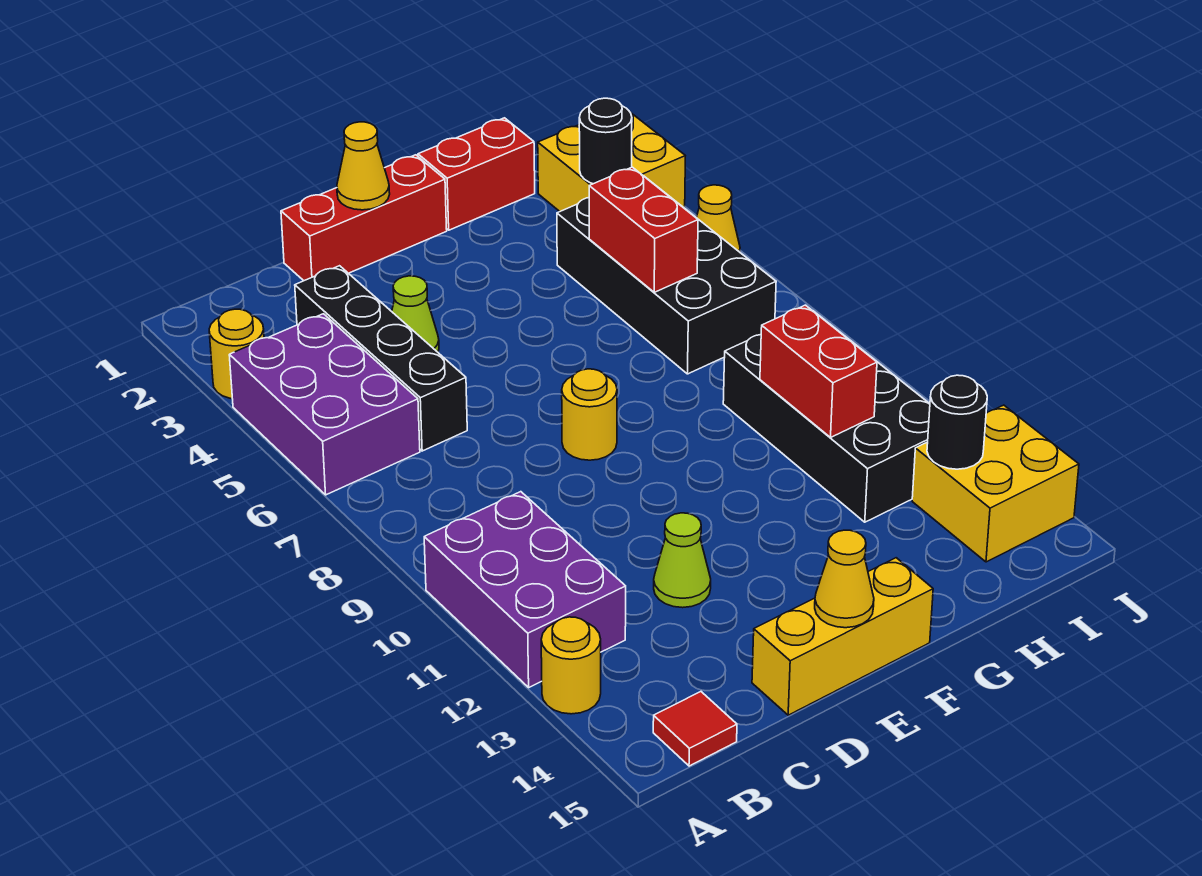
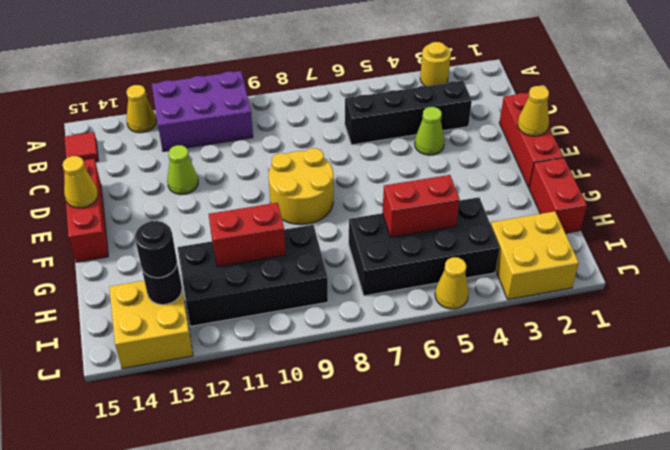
purple 2x3 brick [229,314,420,495] -> none
yellow 1x1 round brick [541,617,601,714] -> yellow 1x1 cone [126,85,156,133]
yellow 1x3 brick [752,558,933,715] -> red 1x3 brick [63,159,108,262]
yellow 1x1 round brick [562,369,617,460] -> yellow 2x2 round brick [269,148,333,225]
black 1x1 round brick [579,98,632,184] -> black 1x1 round brick moved to [135,221,177,278]

